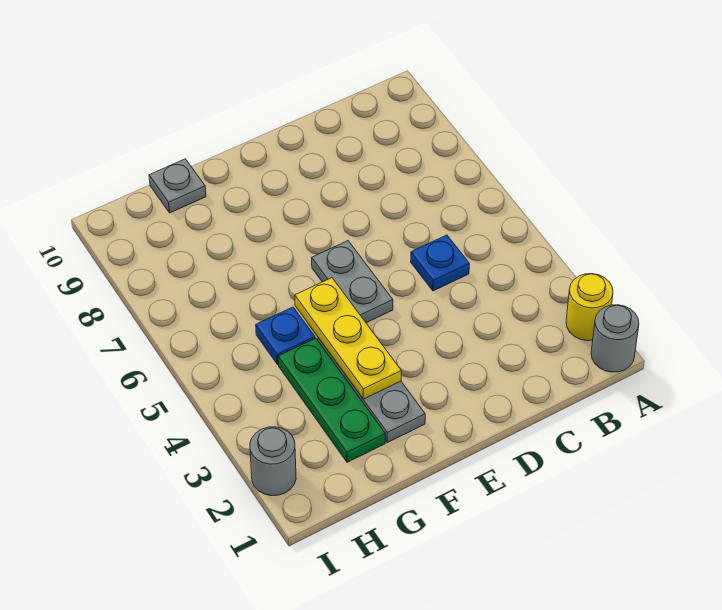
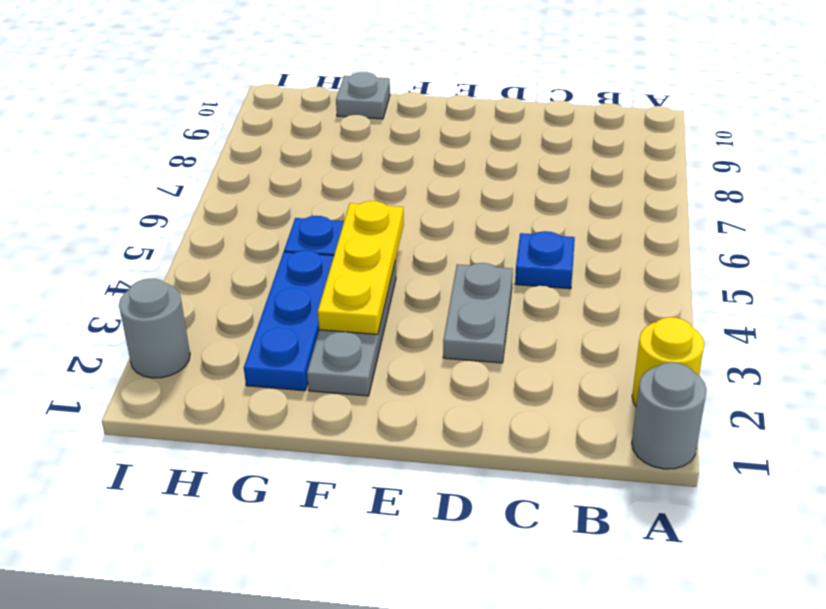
grey 1x2 plate [312,241,393,323] -> grey 1x2 plate moved to [443,263,513,363]
green 1x3 plate [278,338,385,462] -> blue 1x3 plate [244,250,334,391]

